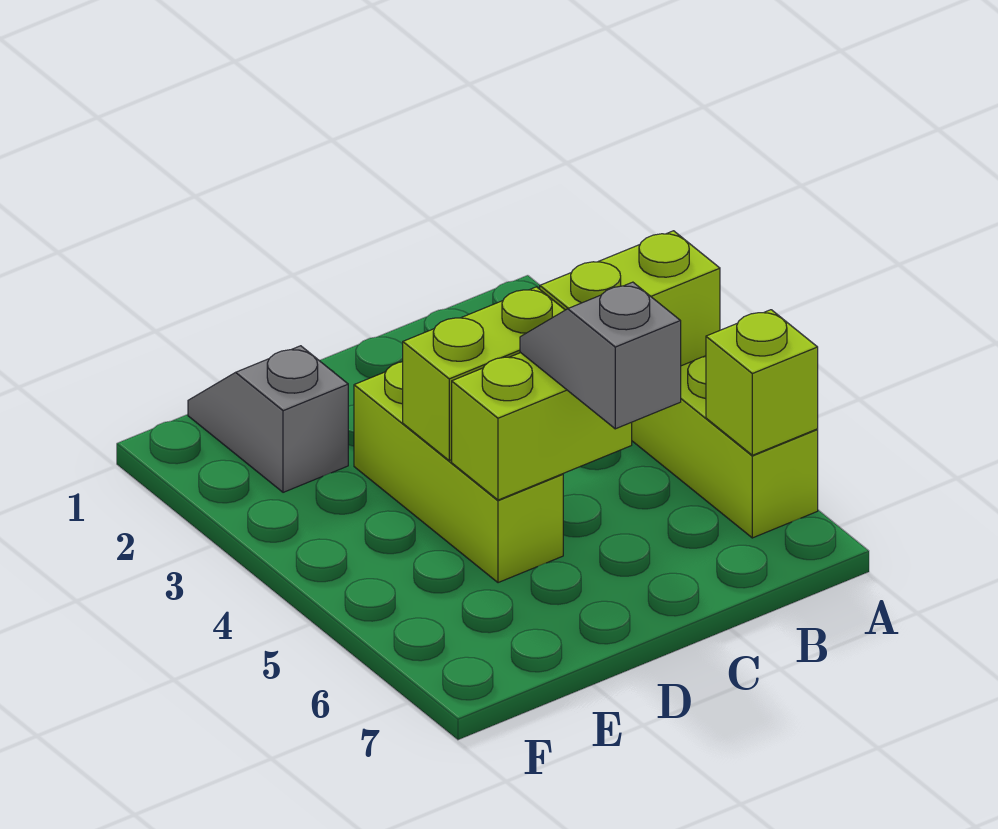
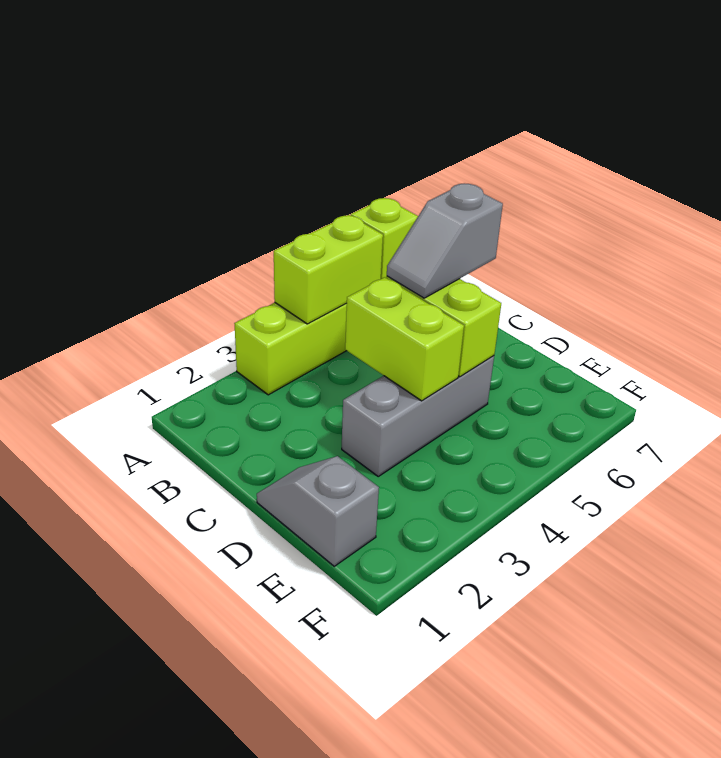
lime 1x2 brick [540,231,720,366] -> lime 1x2 brick turned to [274,215,383,324]
lime 1x3 brick [354,362,563,583] -> grey 1x3 brick [342,356,494,476]
grey 1x2 slope [188,346,348,492] -> grey 1x2 slope turned to [257,456,379,566]

